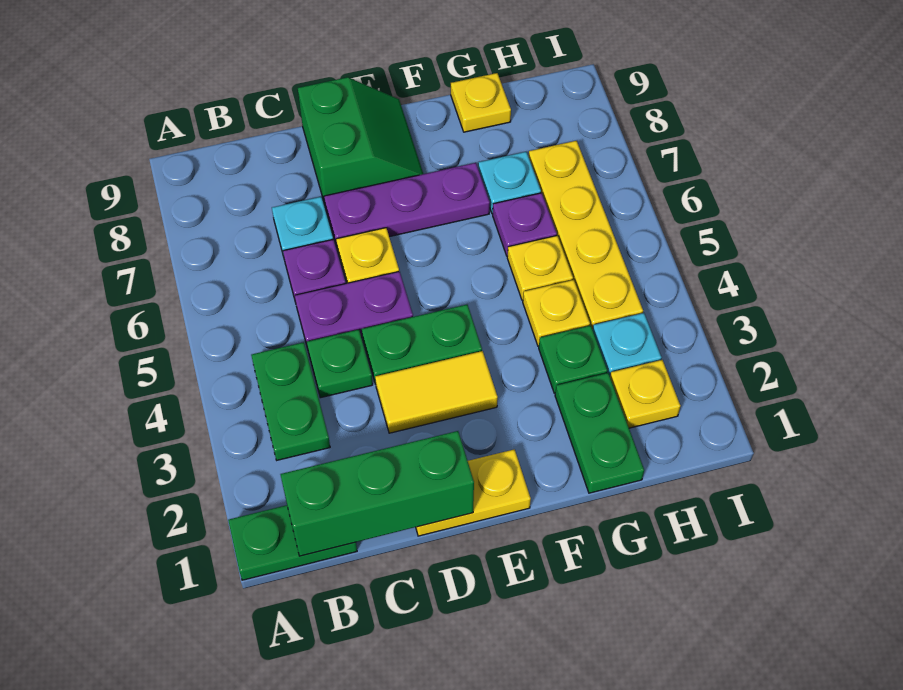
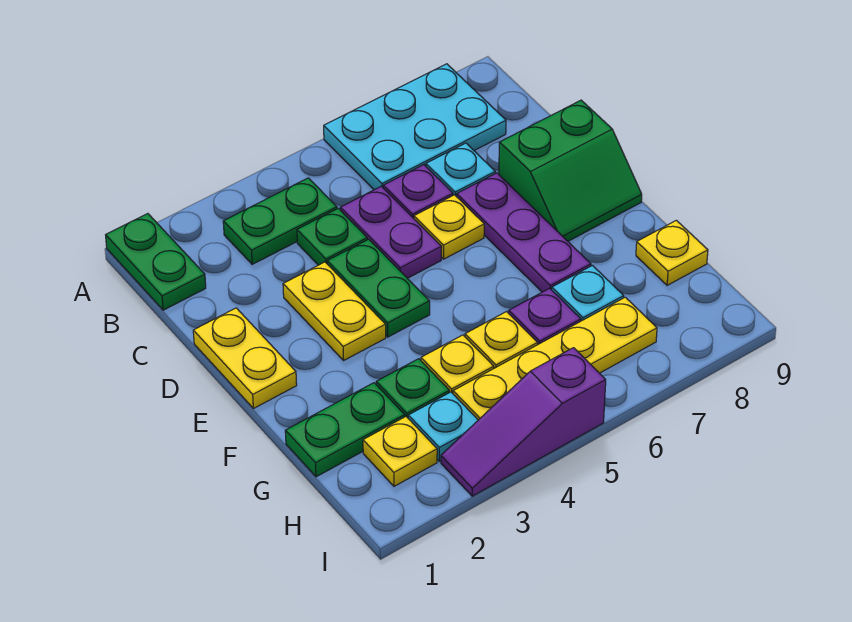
none -> cyan 2x3 plate [324,64,506,190]
green 1x3 brick [280,431,474,556] -> none
yellow 1x2 tile [375,351,498,433] -> yellow 1x2 plate [283,262,386,360]
none -> purple 1x3 slope [441,348,606,496]

